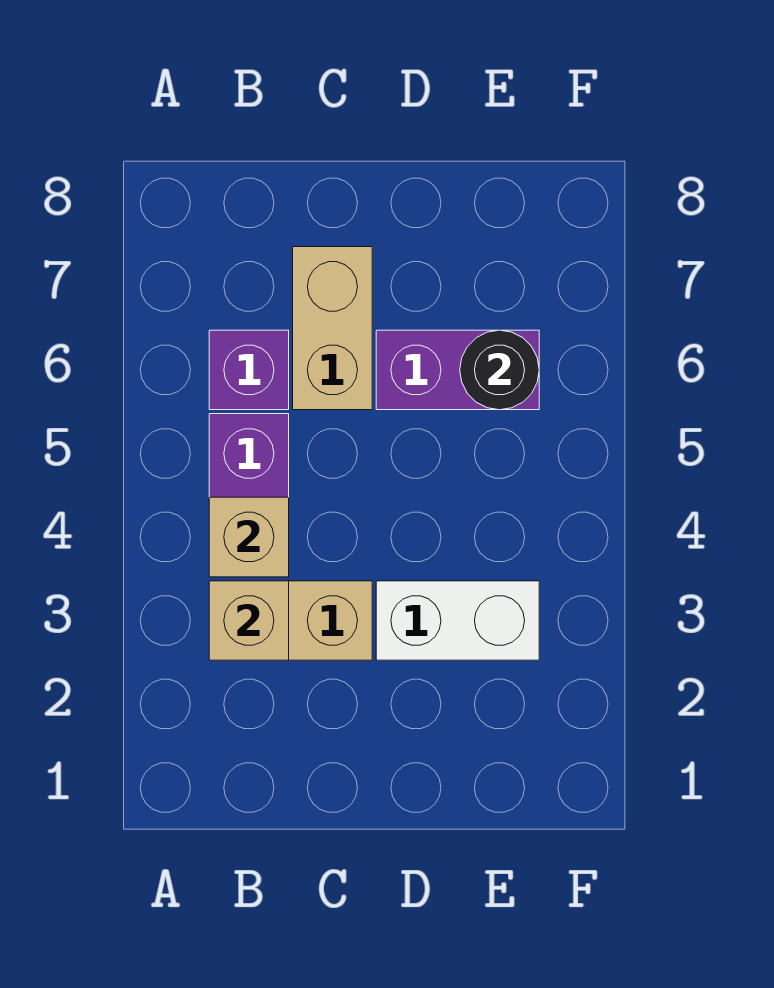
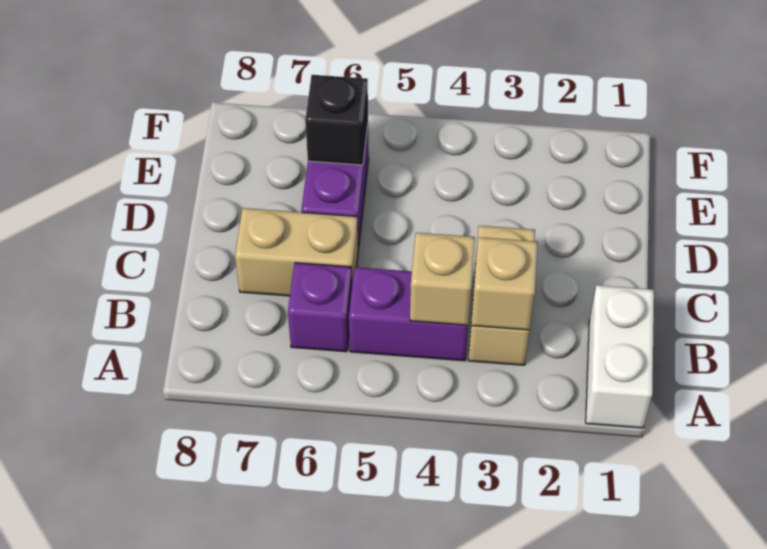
white 1x2 brick [376,581,539,660] -> white 1x2 brick moved to [586,285,654,428]
black 1x1 round brick [460,330,539,410] -> black 1x1 brick [305,75,368,165]

